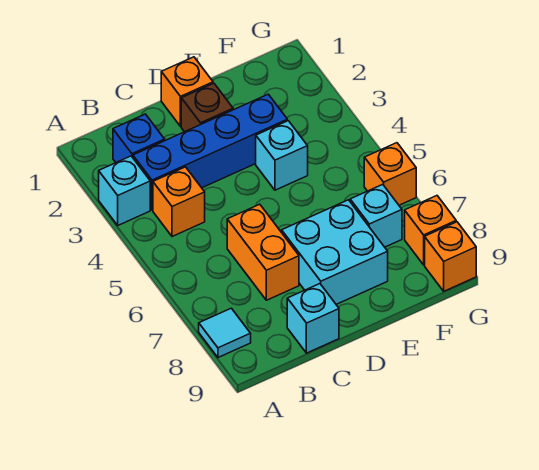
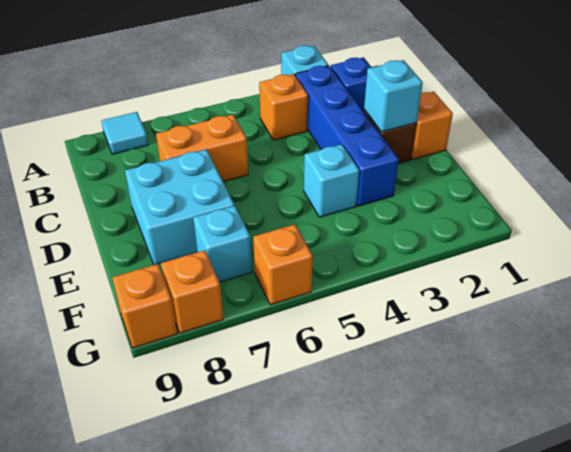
cyan 1x1 brick [287,284,339,353] -> cyan 1x1 brick moved to [364,60,423,132]

